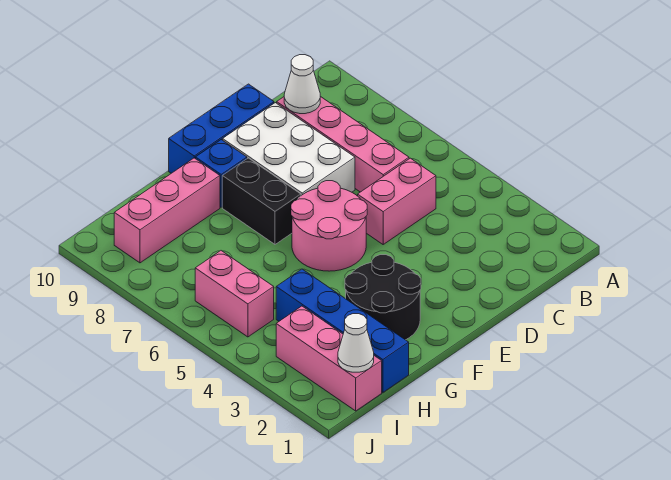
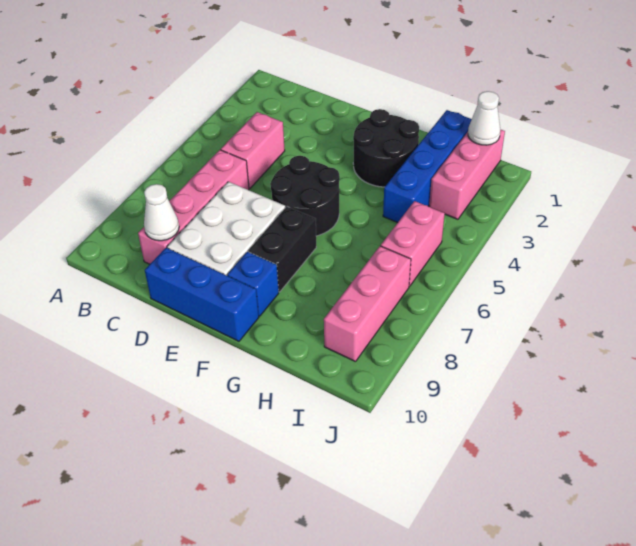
pink 1x2 brick [358,158,436,244] -> pink 1x2 brick turned to [221,112,285,189]
pink 2x2 round brick [291,181,367,271] -> black 2x2 round brick [270,156,340,236]
pink 1x3 brick [114,158,220,263] -> pink 1x3 brick turned to [324,246,411,362]

